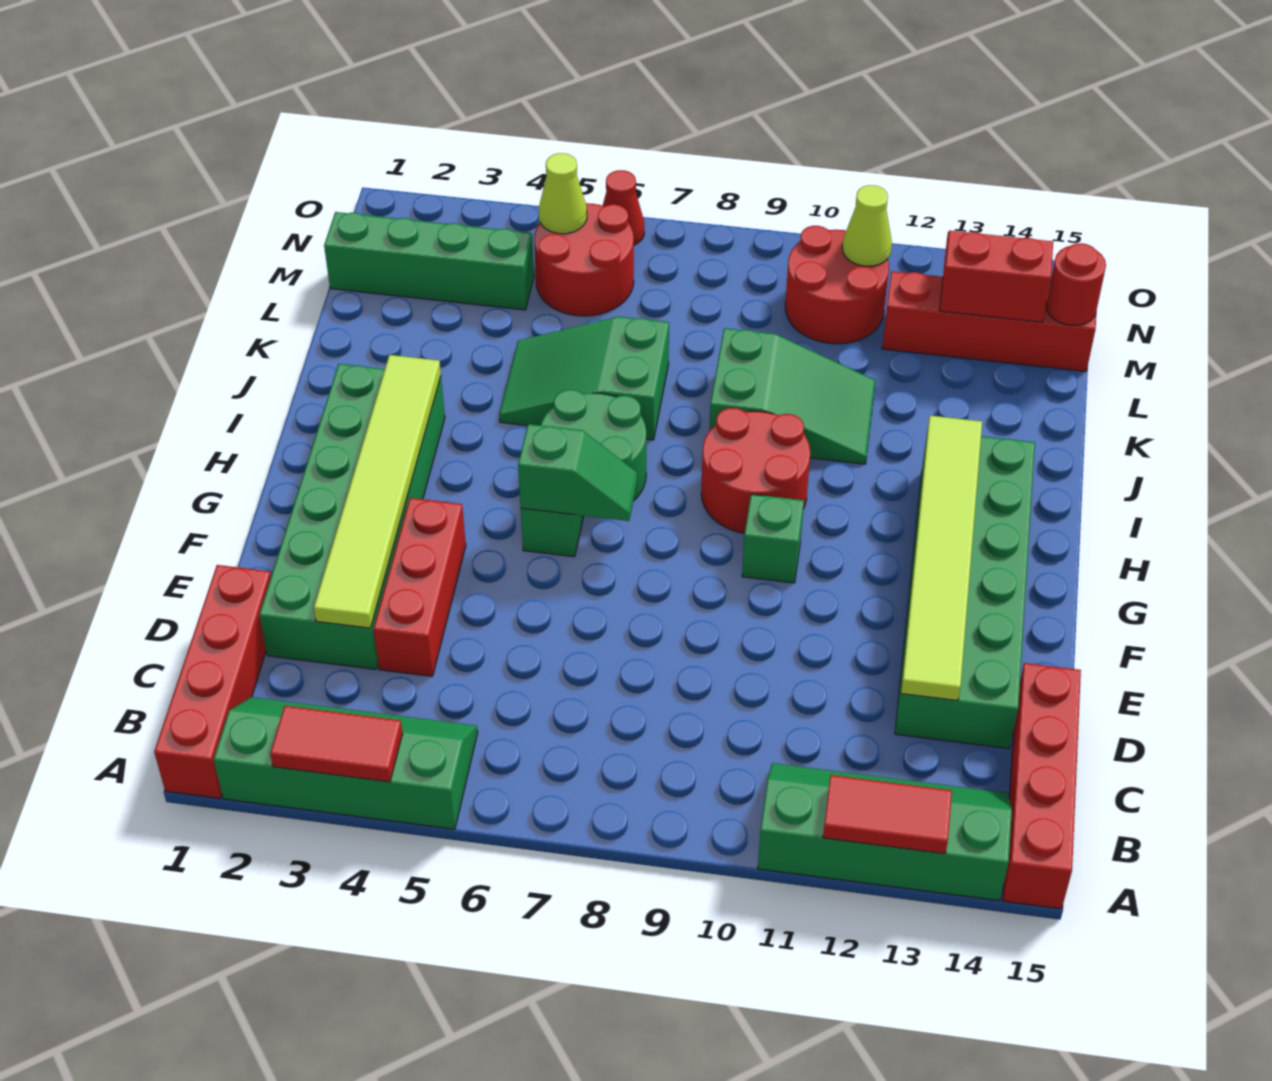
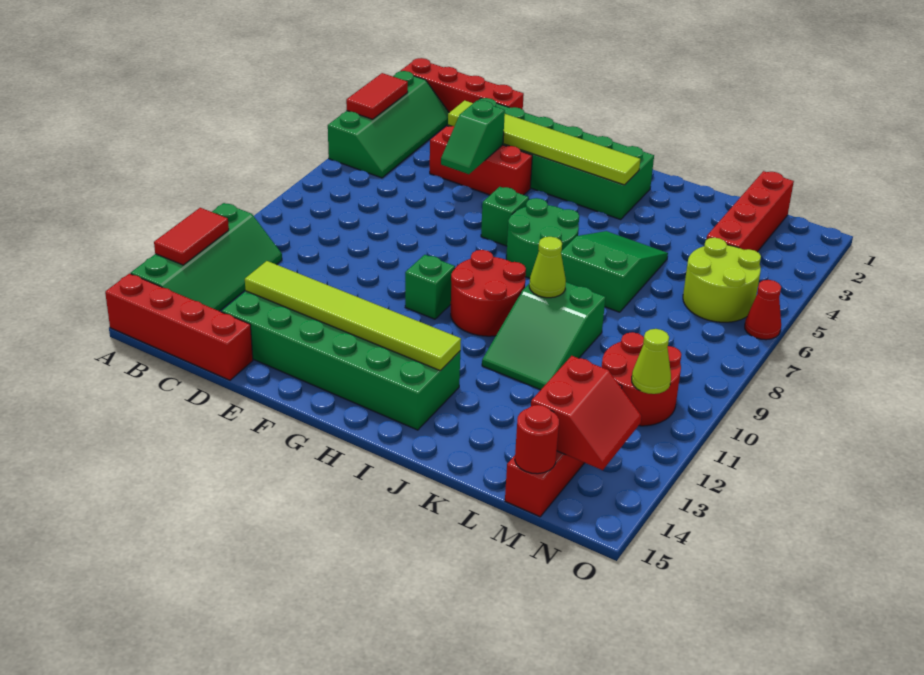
green 1x2 slope [518,424,637,521] -> green 1x2 slope moved to [441,100,505,174]
green 1x4 brick [324,212,534,310] -> red 1x4 brick [706,171,794,252]
red 2x2 round brick [534,203,634,316] -> lime 2x2 round brick [683,238,761,322]
lime 1x1 cone [539,153,587,234] -> lime 1x1 cone moved to [529,237,566,298]

